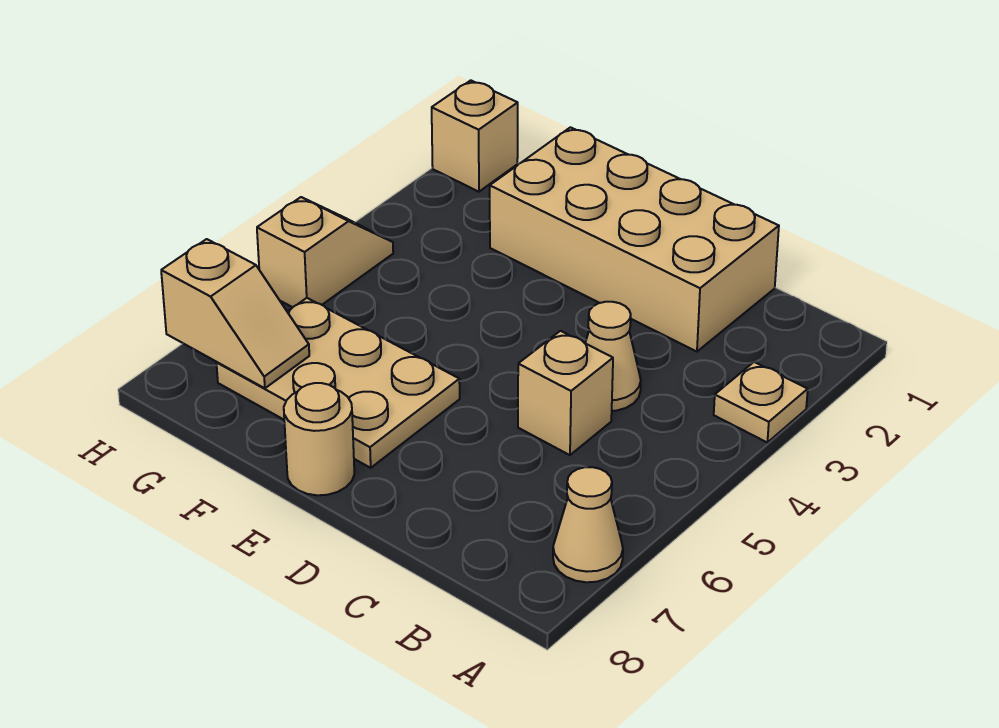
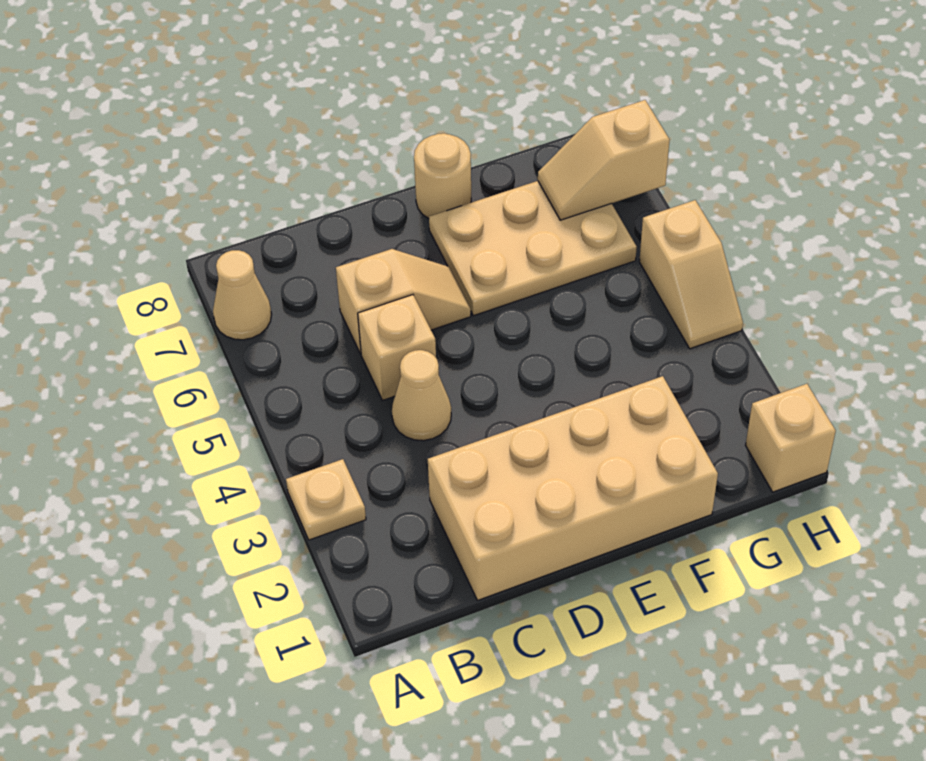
none -> tan 1x2 slope [336,249,471,354]

